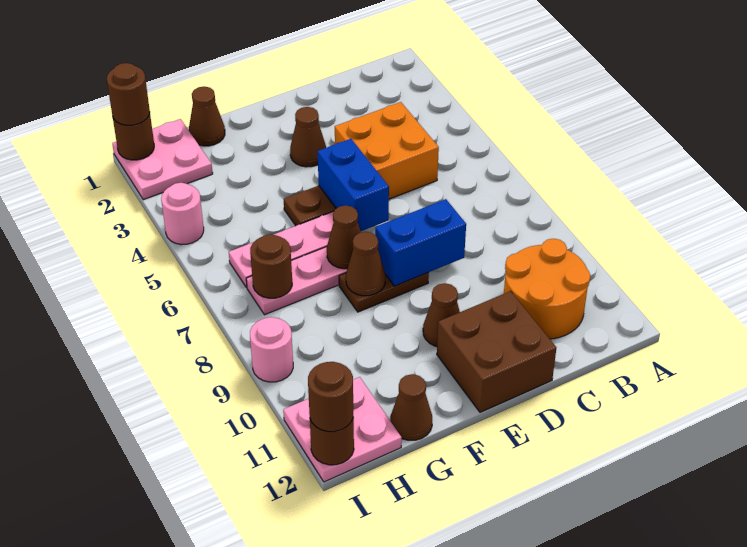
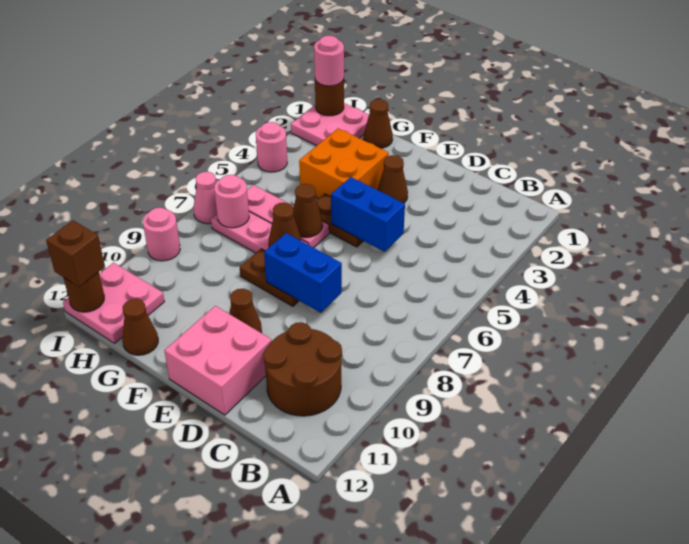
orange 2x2 round brick [504,239,590,339] -> brown 2x2 round brick [263,322,342,416]
orange 2x2 brick [335,102,439,199] -> orange 2x2 brick moved to [299,128,389,199]
brown 2x2 brick [437,291,556,412] -> pink 2x2 brick [164,306,272,415]
blue 1x2 brick [317,139,389,231] -> blue 1x2 brick turned to [331,177,405,252]
brown 1x1 cone [346,232,385,296] -> brown 1x1 cone moved to [293,184,323,237]
brown 1x1 round brick [250,234,292,298] -> pink 1x1 round brick [214,175,249,228]
brown 1x1 round brick [107,63,150,125] -> pink 1x1 round brick [314,36,344,86]
none -> pink 1x1 cone [194,172,217,224]
brown 1x1 round brick [308,362,353,432] -> brown 1x1 brick [46,220,105,287]

